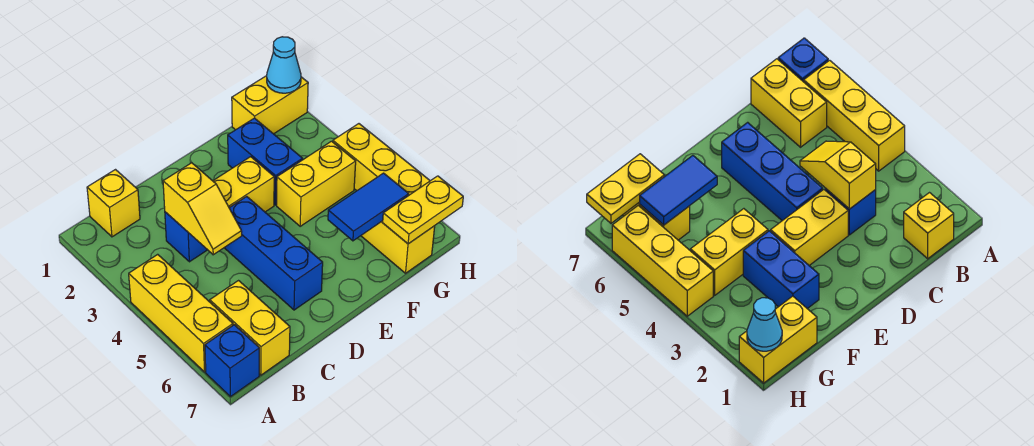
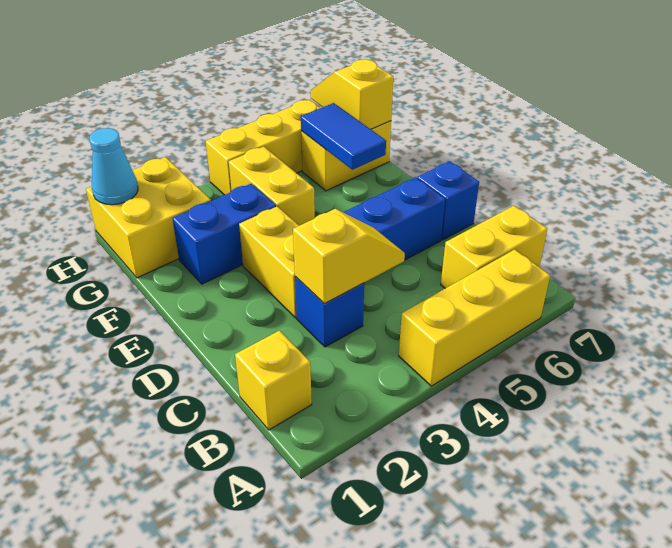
blue 1x1 brick [205,325,259,397] -> blue 1x1 brick moved to [417,161,479,240]
yellow 1x2 brick [232,76,308,134] -> yellow 2x2 brick [86,157,211,278]
yellow 1x2 plate [383,176,463,244] -> yellow 1x2 slope [310,59,393,129]

